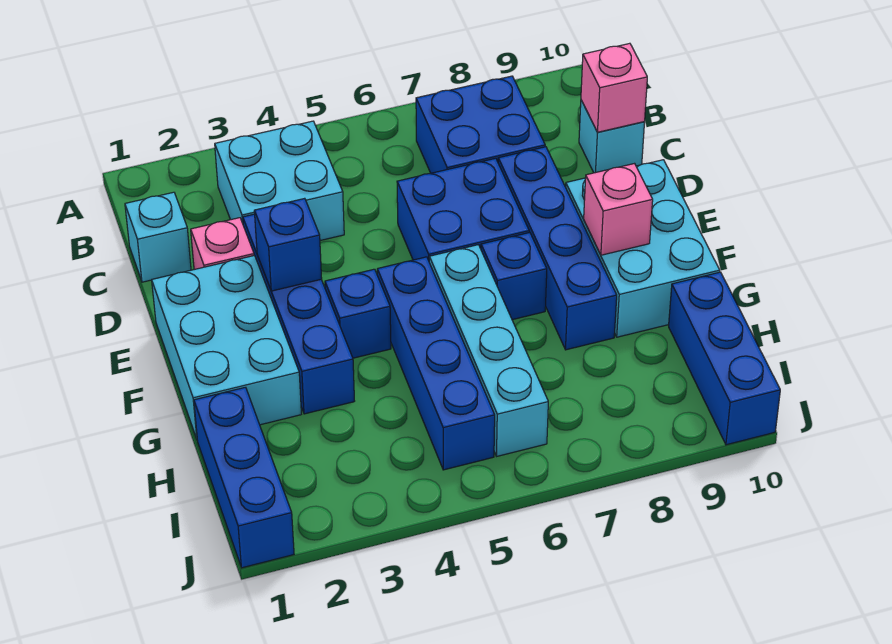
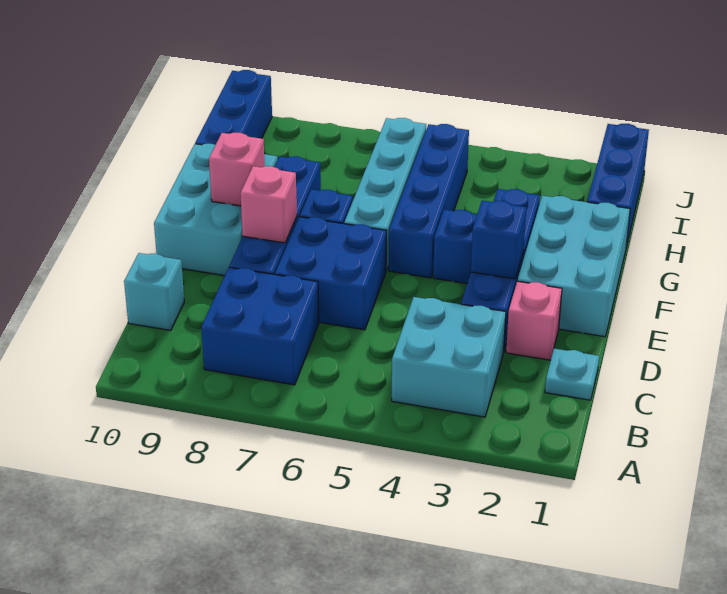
cyan 1x1 brick [125,192,191,282] -> cyan 1x1 plate [545,349,599,400]
pink 1x1 brick [581,43,647,132] -> pink 1x1 brick moved to [240,166,297,243]

